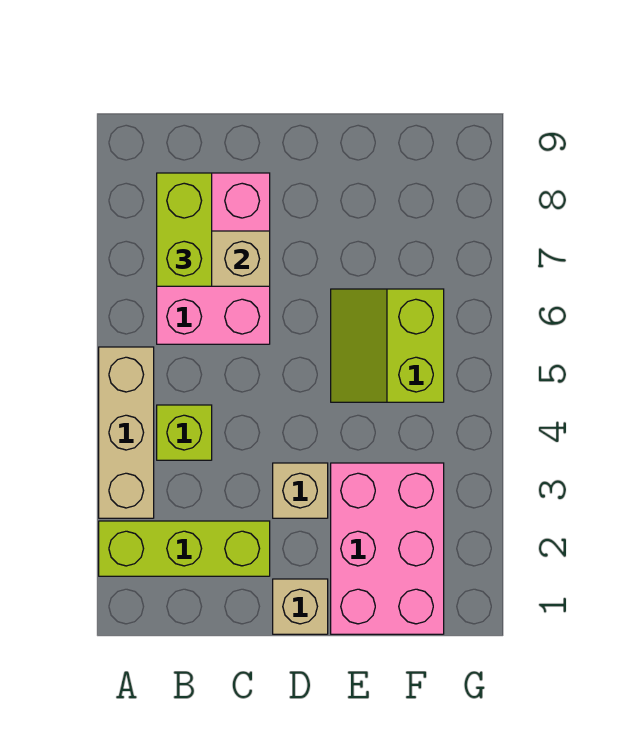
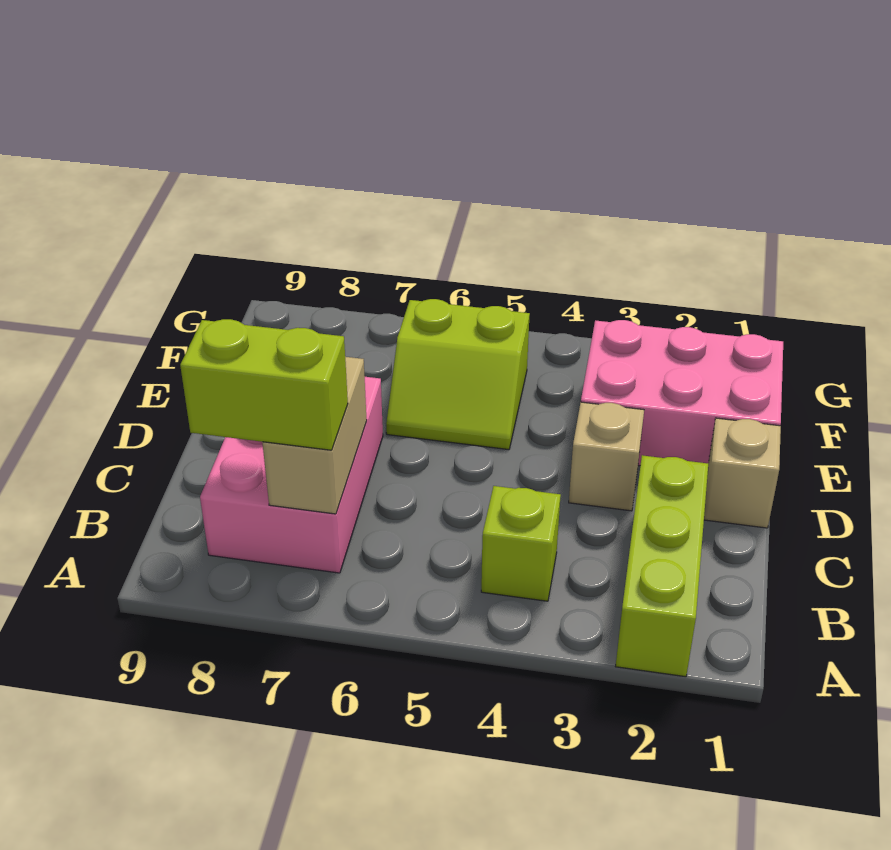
tan 1x3 brick [99,347,154,518] -> none
pink 2x3 brick [157,173,270,344] -> pink 2x3 brick turned to [200,377,383,573]

